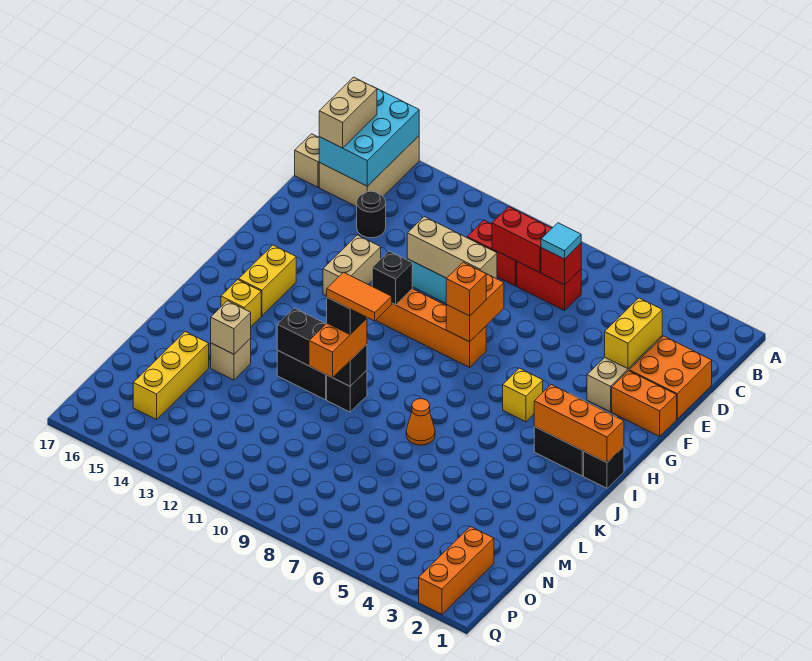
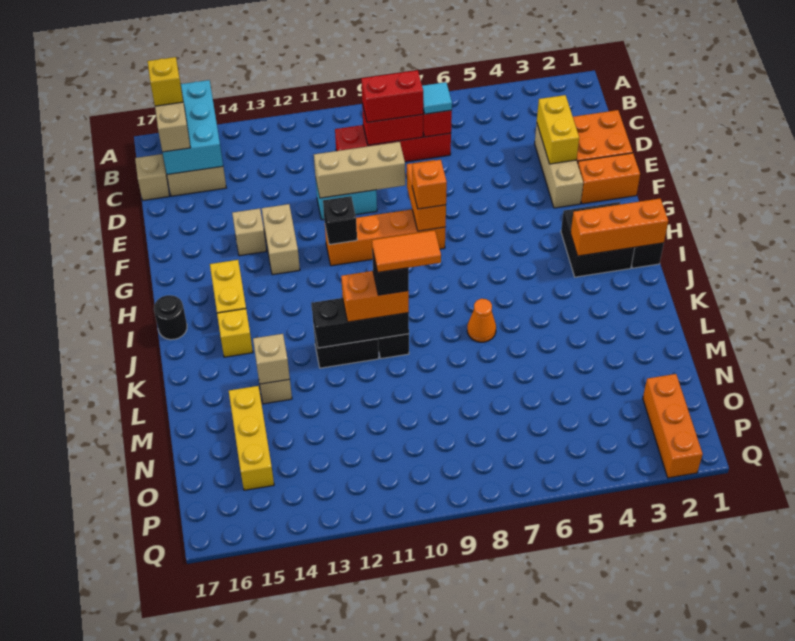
none -> red 1x2 brick [361,70,423,122]
black 1x1 round brick [357,191,386,238] -> black 1x1 round brick moved to [154,295,187,340]
none -> tan 1x1 brick [232,208,266,256]
yellow 1x1 brick [503,368,543,422] -> yellow 1x1 brick moved to [147,57,183,106]
orange 1x2 brick [309,319,367,378] -> orange 1x2 brick turned to [341,271,409,322]

